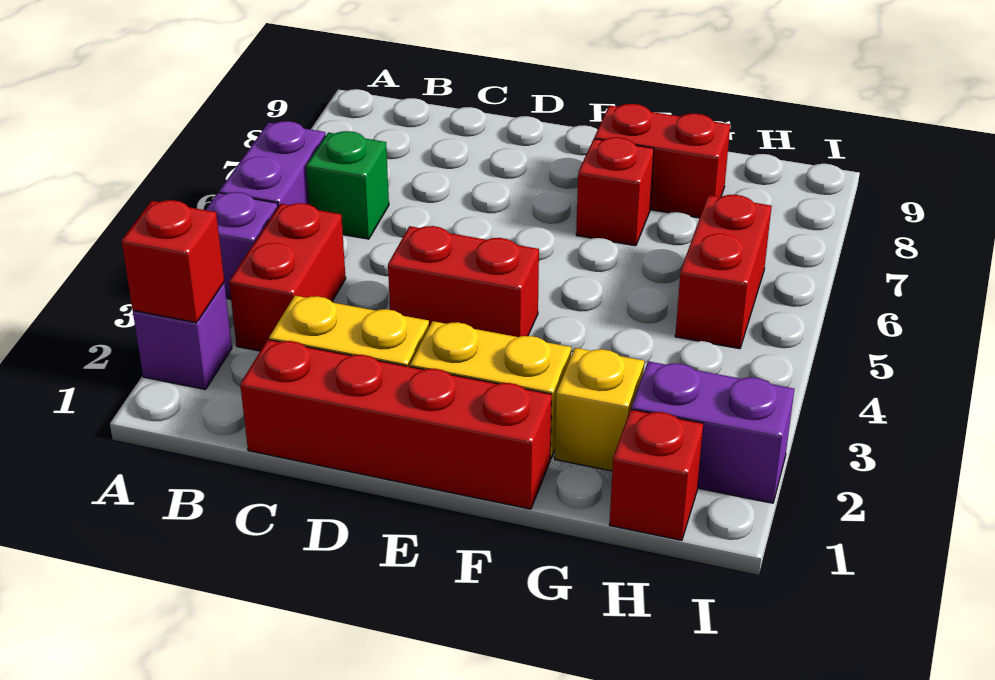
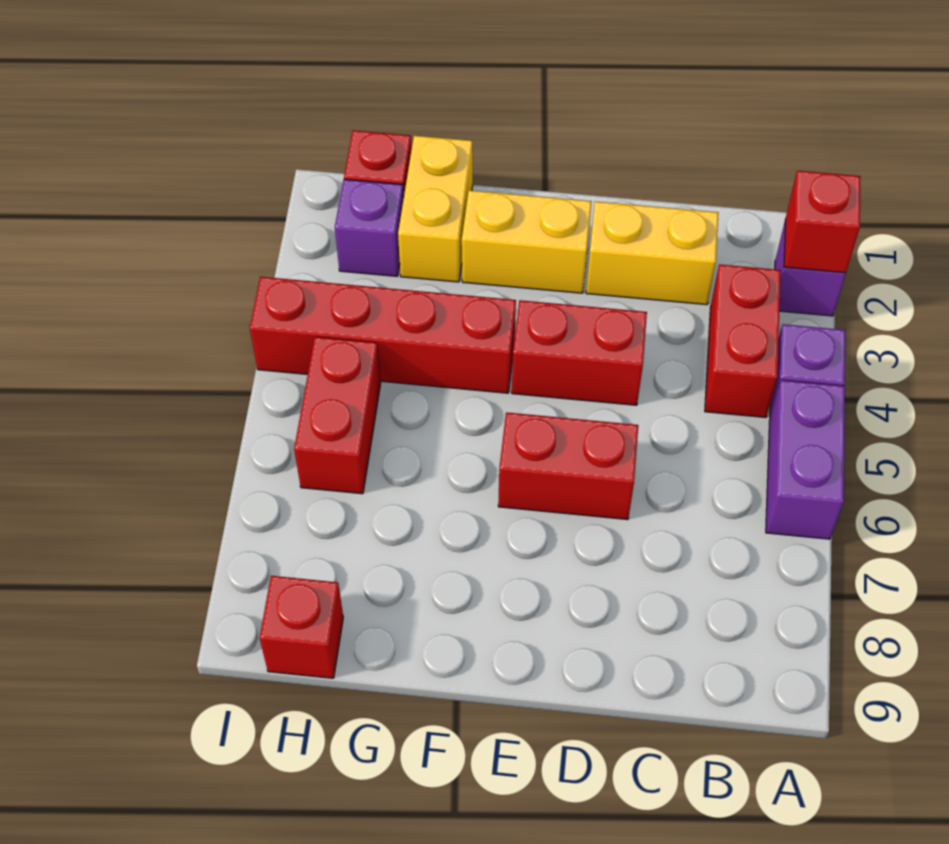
green 1x1 brick [306,131,389,239] -> none
red 1x4 brick [240,340,552,509] -> red 1x4 brick moved to [250,277,516,393]
red 1x1 brick [576,137,654,246] -> red 1x1 brick moved to [260,576,343,678]
red 1x2 brick [594,104,730,218] -> red 1x2 brick moved to [498,412,638,520]
yellow 1x1 brick [555,348,644,471] -> yellow 1x2 brick [398,136,473,282]
purple 1x2 brick [631,361,794,503] -> purple 1x1 brick [335,179,404,276]

